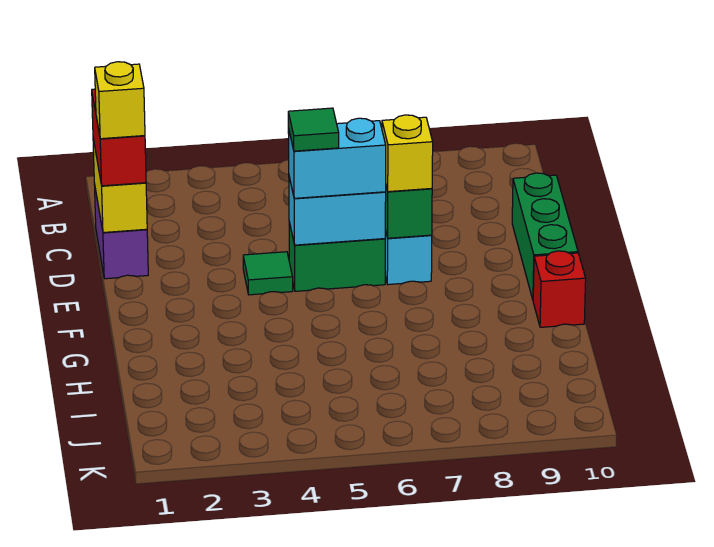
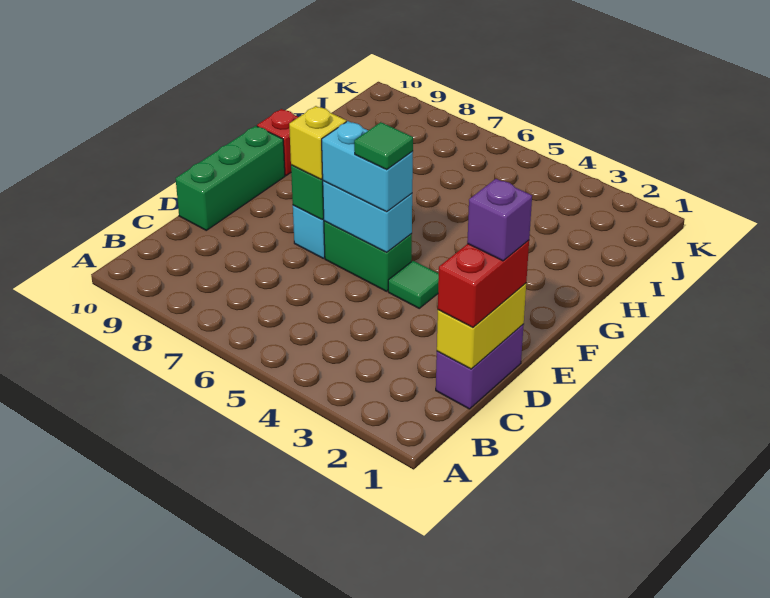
yellow 1x1 brick [95,62,145,139] -> purple 1x1 brick [467,179,532,261]

